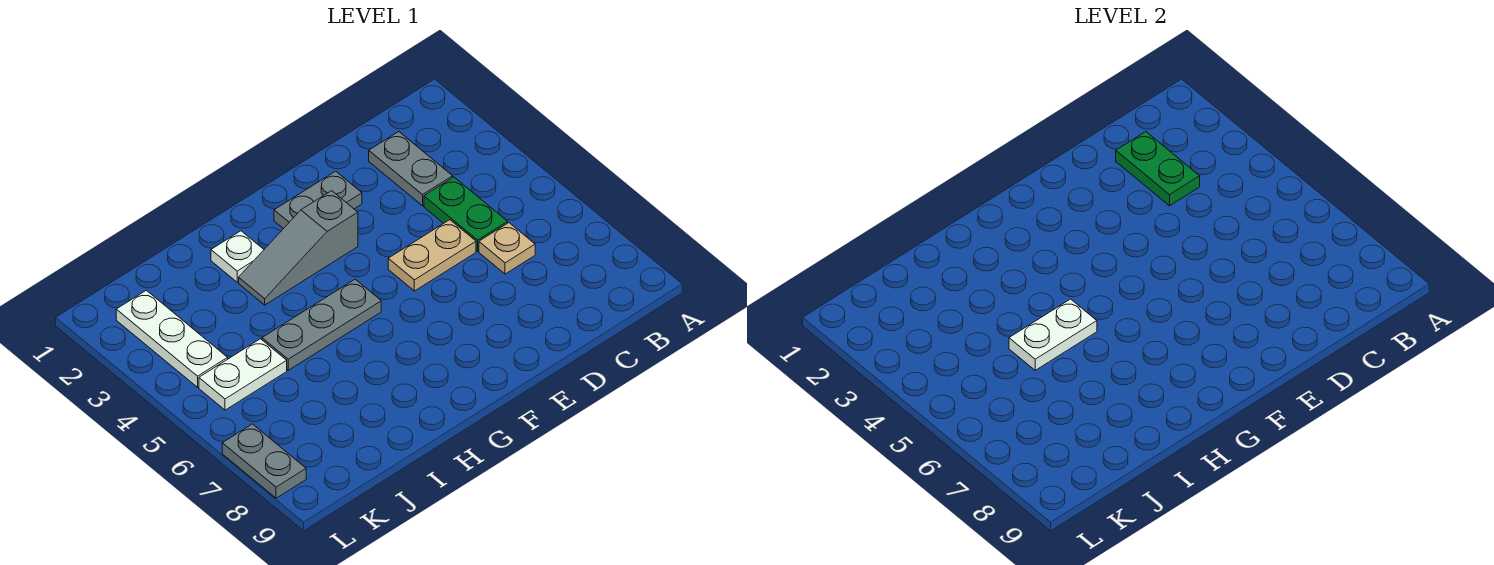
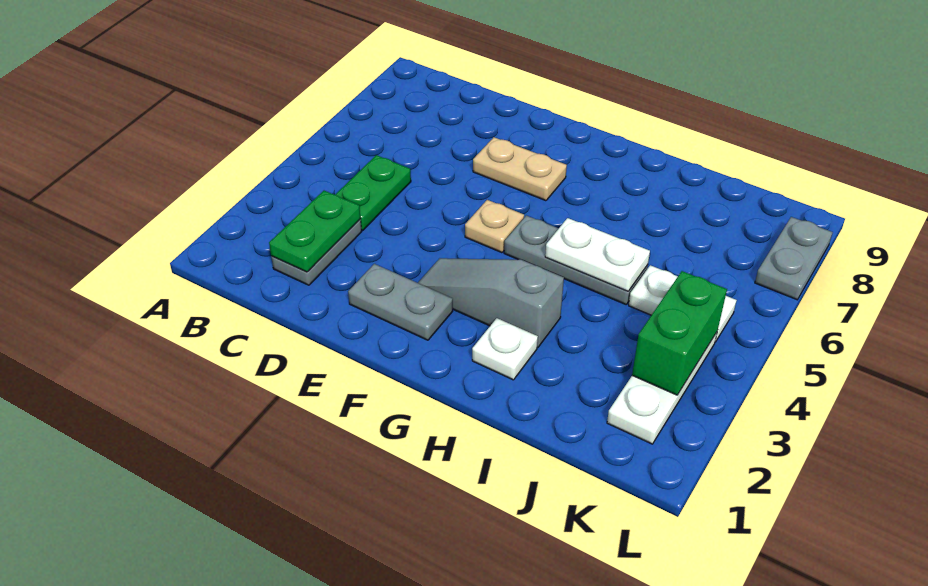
tan 1x1 plate [479,223,535,274] -> tan 1x1 plate moved to [465,200,524,253]
tan 1x2 plate [388,220,476,291] -> tan 1x2 plate moved to [473,137,567,201]
grey 1x3 slope [239,191,358,305] -> grey 1x3 slope turned to [418,258,564,347]
none -> green 1x2 brick [632,271,727,395]

